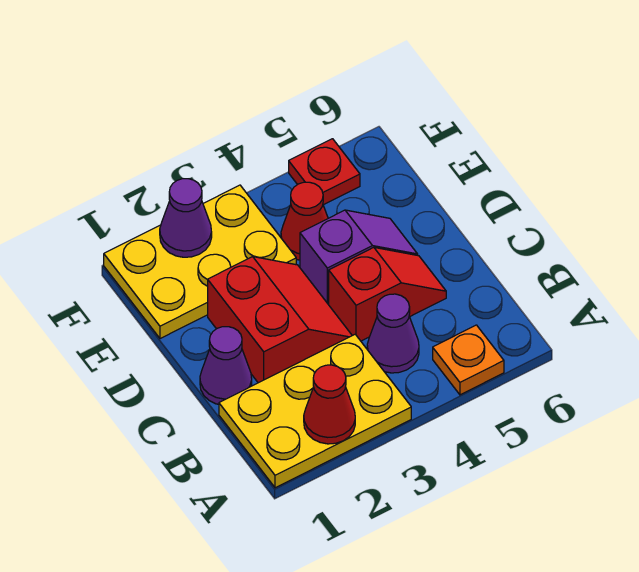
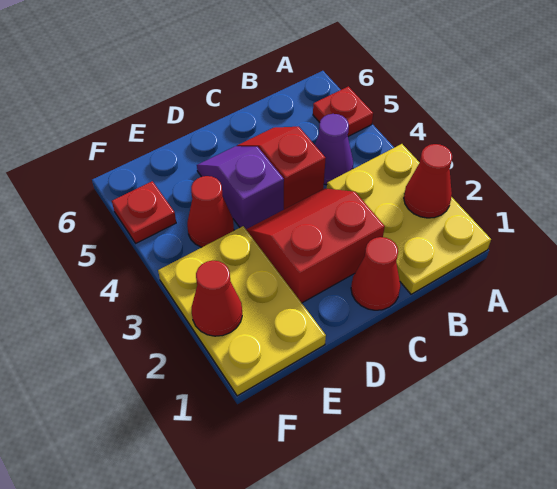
orange 1x1 plate [433,325,504,395] -> red 1x1 plate [313,86,373,136]
purple 1x1 cone [200,327,252,404] -> red 1x1 cone [351,237,400,310]
purple 1x1 cone [160,179,212,257] -> red 1x1 cone [192,261,242,336]

